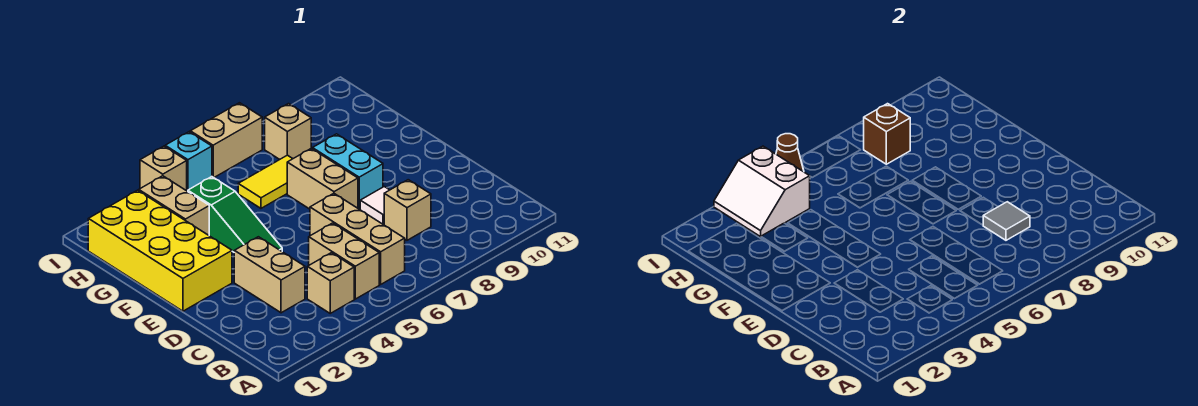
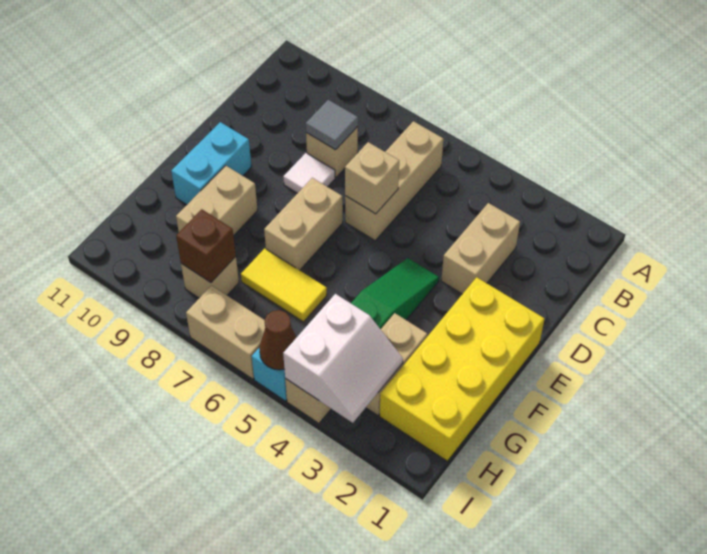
tan 1x1 brick [307,253,354,313] -> tan 1x1 brick moved to [345,142,399,214]
tan 1x2 brick [309,223,379,299] -> tan 1x2 brick moved to [176,166,258,236]
cyan 1x2 brick [313,134,383,209] -> cyan 1x2 brick moved to [171,122,251,205]

